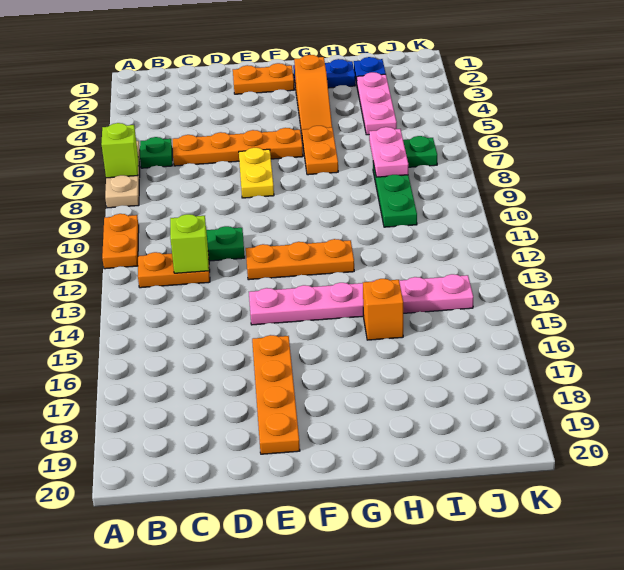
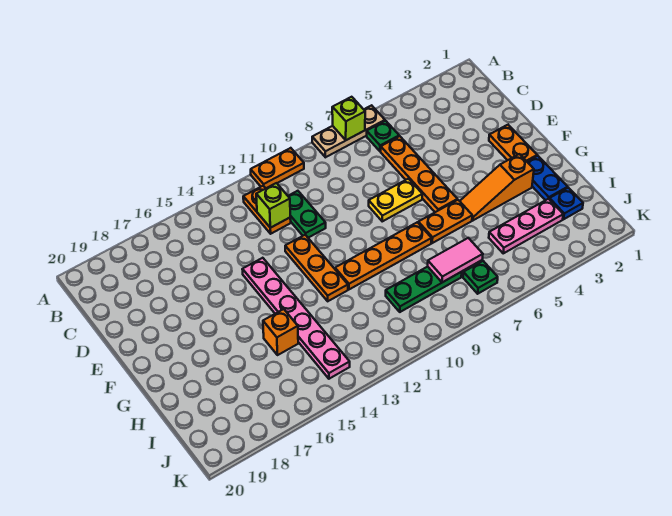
orange 1x4 plate [252,335,300,454] -> orange 1x4 plate moved to [335,222,432,289]
pink 1x2 plate [369,127,408,177] -> pink 1x2 tile [428,238,483,282]

